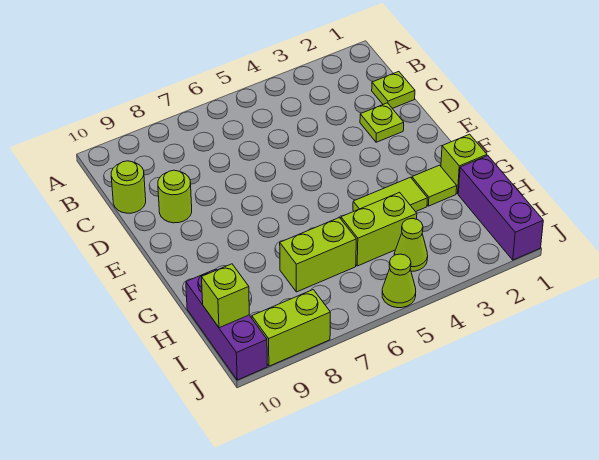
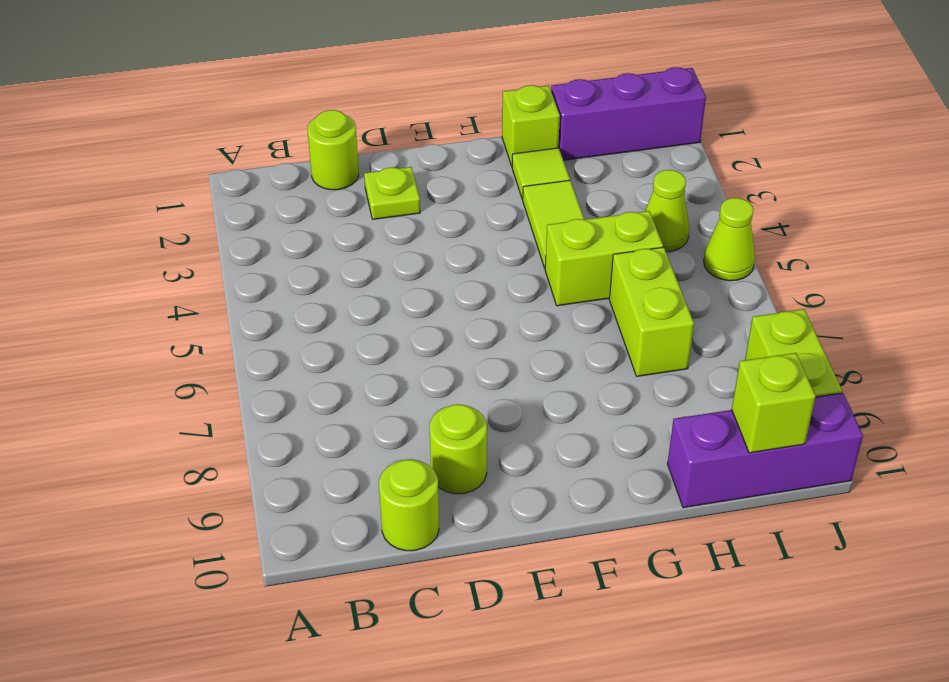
lime 1x1 plate [372,72,415,108] -> lime 1x1 round brick [308,110,359,190]
lime 1x2 brick [341,192,417,266] -> lime 1x2 brick turned to [545,211,663,306]

